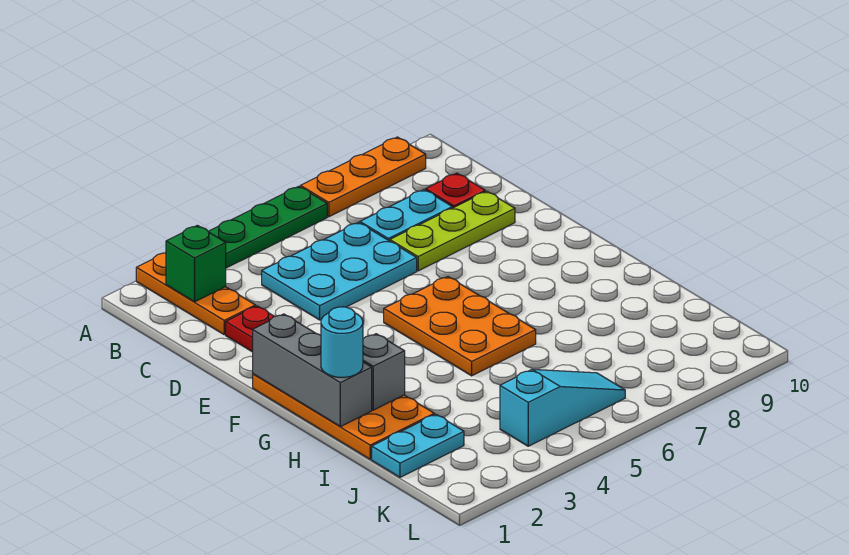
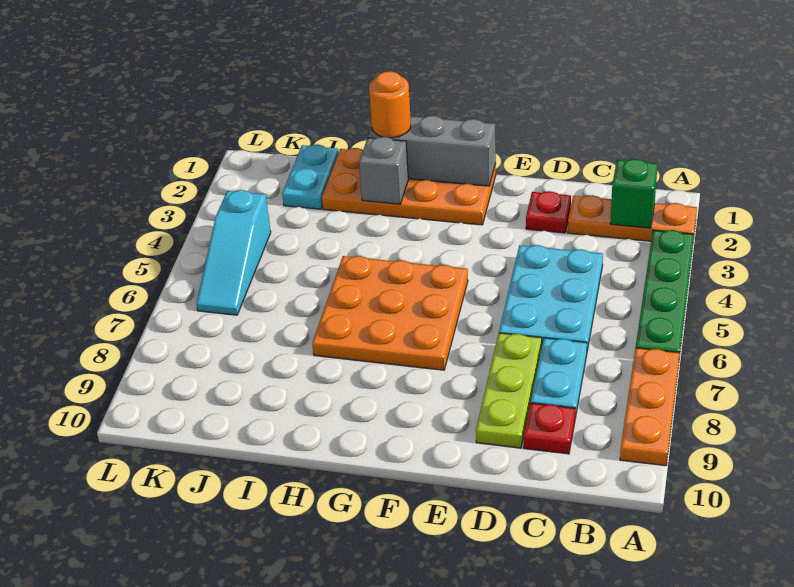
orange 2x3 plate [384,277,536,376] -> orange 3x3 plate [312,256,468,370]
cyan 1x1 round brick [321,307,363,377] -> orange 1x1 round brick [369,71,411,138]

